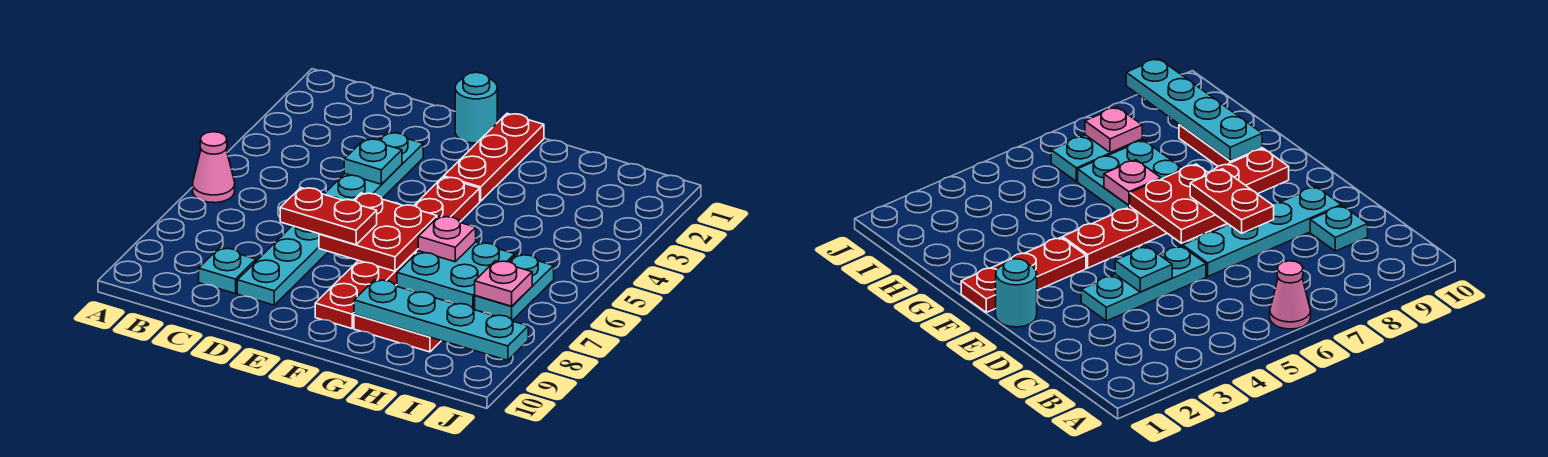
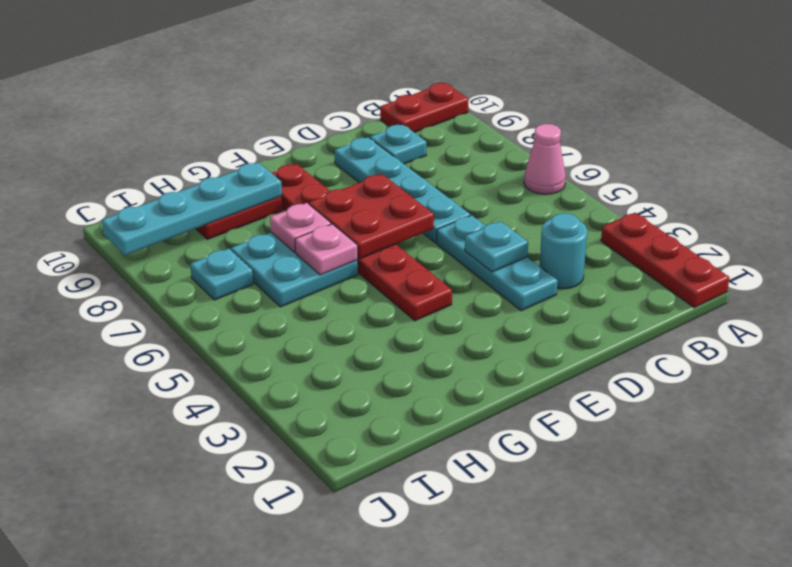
red 1x2 plate [280,188,377,245] -> red 1x2 plate moved to [380,83,469,133]
cyan 1x1 round brick [455,72,497,143] -> cyan 1x1 round brick moved to [540,213,587,289]
red 1x3 plate [444,114,544,201] -> red 1x3 plate moved to [601,213,730,308]
cyan 1x2 plate [475,254,554,321] -> cyan 1x1 plate [190,249,253,300]
pink 1x1 plate [475,261,532,306] -> pink 1x1 plate moved to [270,203,331,252]

